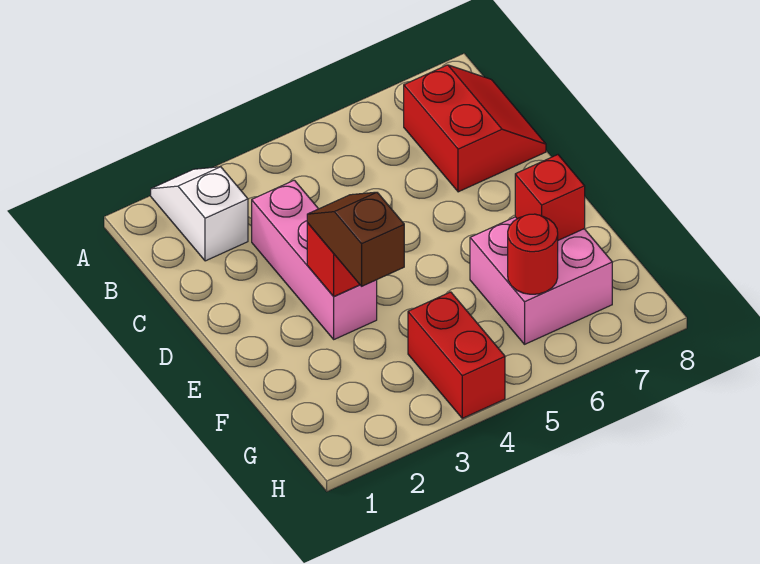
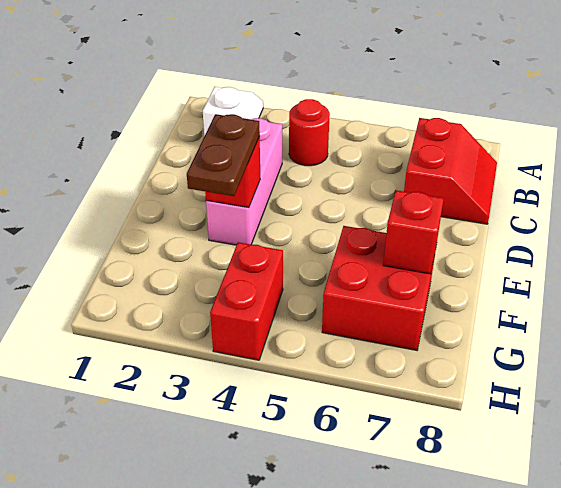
brown 1x2 slope [307,192,404,286] -> brown 1x2 plate [187,114,260,196]
pink 2x2 brick [470,217,612,344] -> red 2x2 brick [322,226,436,350]
red 1x1 round brick [508,214,558,294] -> red 1x1 round brick moved to [289,99,330,166]

